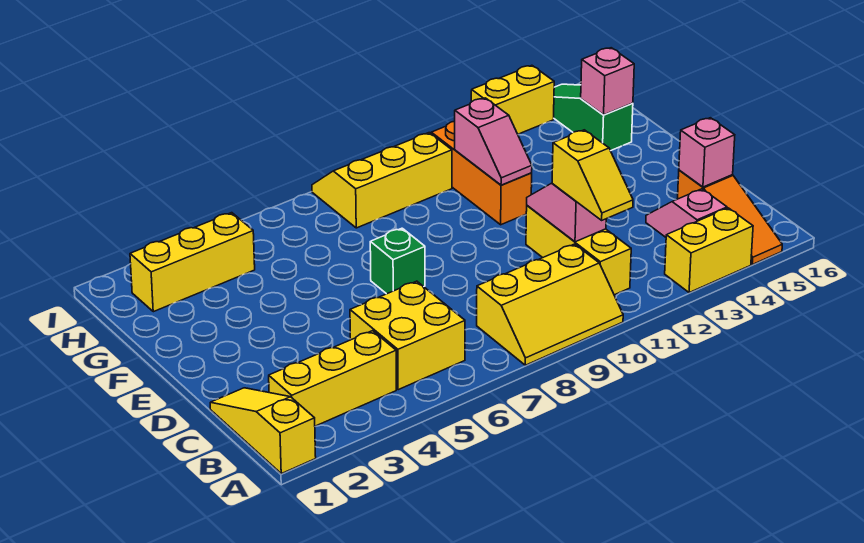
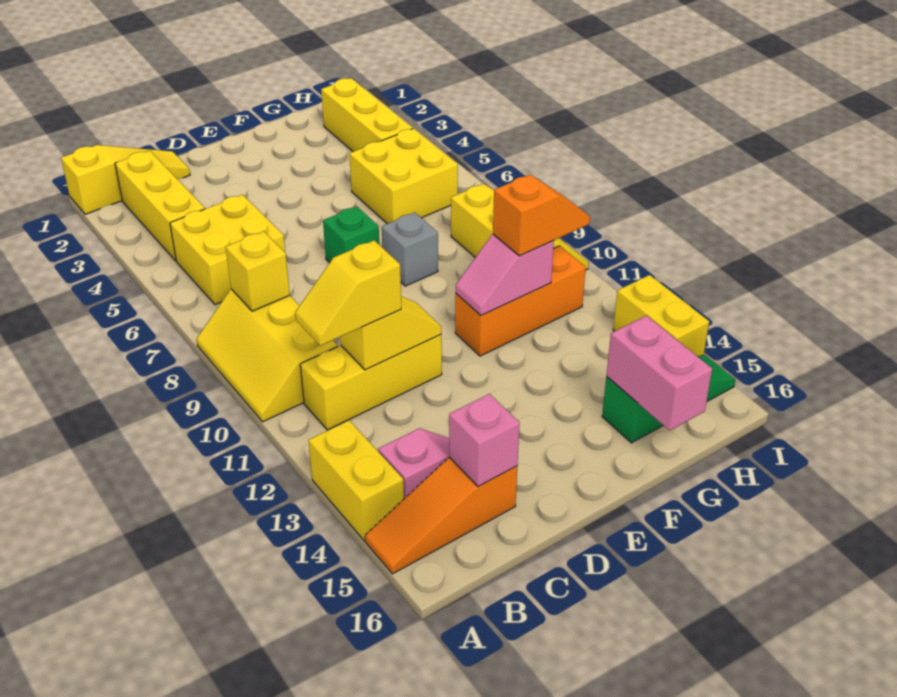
none -> yellow 1x1 brick [226,231,290,311]
pink 1x2 slope [527,183,606,242] -> yellow 1x2 slope [340,296,441,370]
none -> grey 1x1 brick [382,212,438,286]
none -> yellow 2x2 brick [349,128,458,224]
none -> orange 1x2 slope [493,175,590,256]
pink 1x1 brick [581,48,634,115] -> pink 1x2 brick [606,316,712,430]

